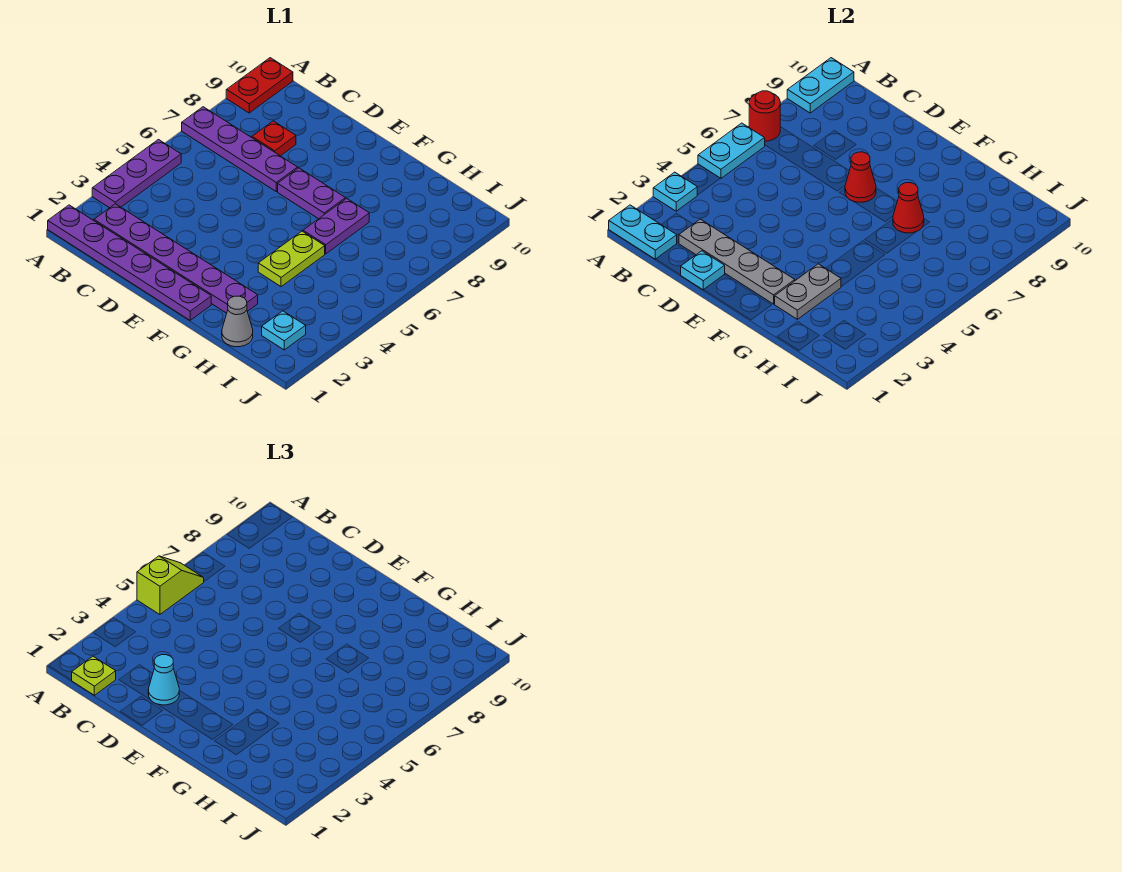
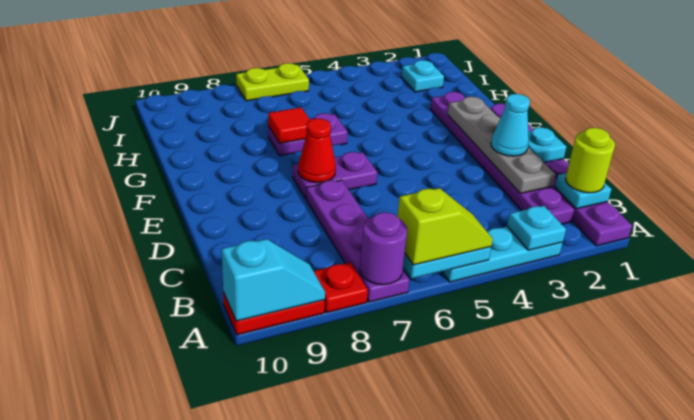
cyan 1x2 plate [609,205,677,259] -> cyan 1x1 plate [555,173,612,209]
purple 1x3 plate [92,140,181,208] -> cyan 1x3 plate [442,227,562,282]
lime 1x2 slope [137,556,204,614] -> lime 1x2 slope turned to [397,188,493,265]
red 1x1 round brick [749,91,780,141] -> purple 1x1 round brick [360,212,407,285]
cyan 1x2 plate [787,58,854,113] -> cyan 1x2 slope [222,239,325,321]
lime 1x1 plate [72,656,116,695] -> lime 1x1 round brick [566,128,615,193]
red 1x1 plate [252,121,296,156] -> red 1x1 plate moved to [314,262,368,313]
purple 1x2 plate [278,168,345,219] -> purple 1x2 plate turned to [293,152,377,198]
grey 1x2 plate [775,264,841,319] -> none
lime 1x2 plate [258,231,325,287] -> lime 1x2 plate moved to [236,63,309,101]
red 1x1 cone [893,183,924,233] -> red 1x1 tile [268,108,310,143]
grey 1x1 cone [222,296,253,347] -> none

